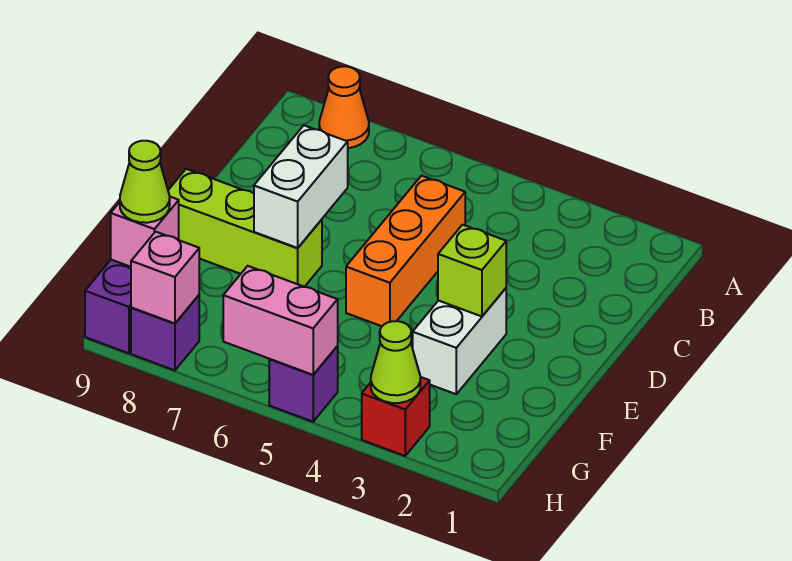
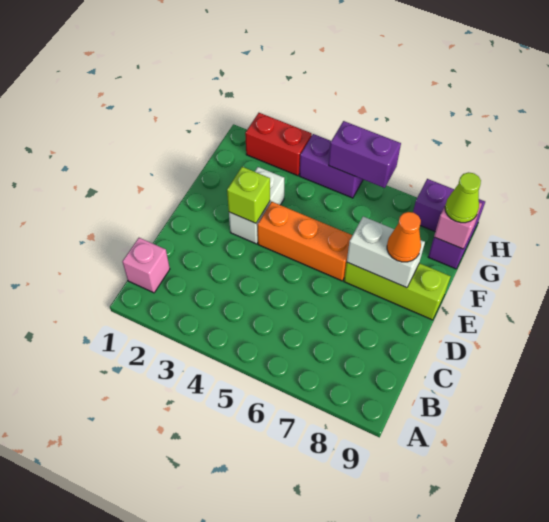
orange 1x1 cone [319,66,369,148] -> orange 1x1 cone moved to [387,212,421,262]
orange 1x3 brick [346,176,465,326] -> orange 1x3 brick turned to [257,202,352,281]
white 1x2 brick [254,125,348,248] -> white 1x2 brick turned to [347,217,425,288]
red 1x1 brick [362,377,430,456] -> red 1x2 brick [245,113,312,176]
lime 1x1 cone [371,321,420,403] -> none
purple 1x1 brick [269,346,338,422] -> purple 1x2 brick [299,134,363,198]
pink 1x2 brick [223,266,338,375] -> purple 1x2 brick [329,121,401,188]
pink 1x1 brick [131,232,199,323] -> pink 1x1 brick moved to [122,238,170,293]

